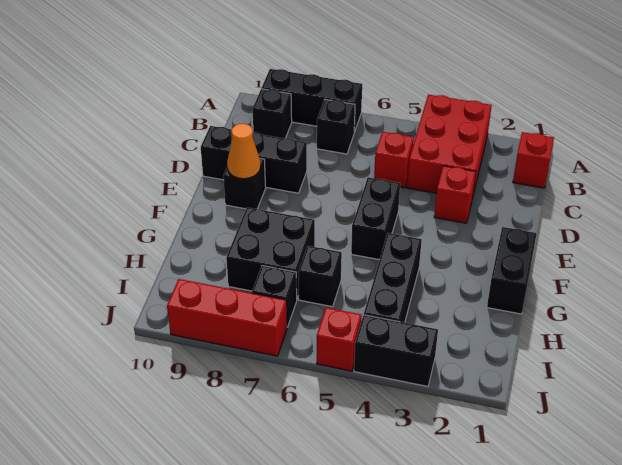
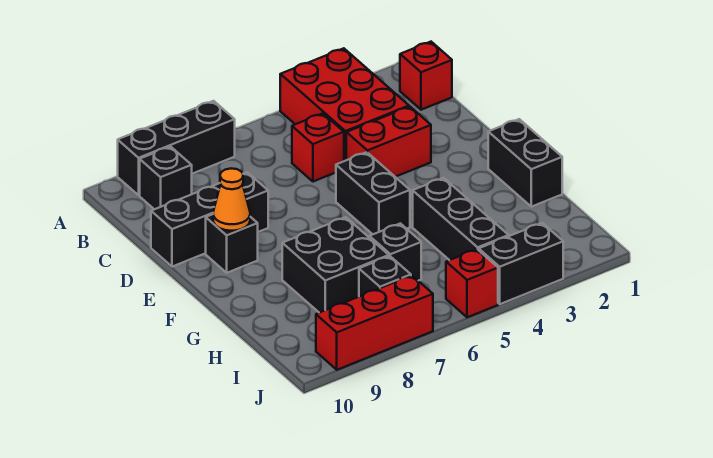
black 1x1 brick [317,100,355,154] -> none
red 1x1 brick [434,166,476,223] -> red 1x2 brick [346,107,431,177]

